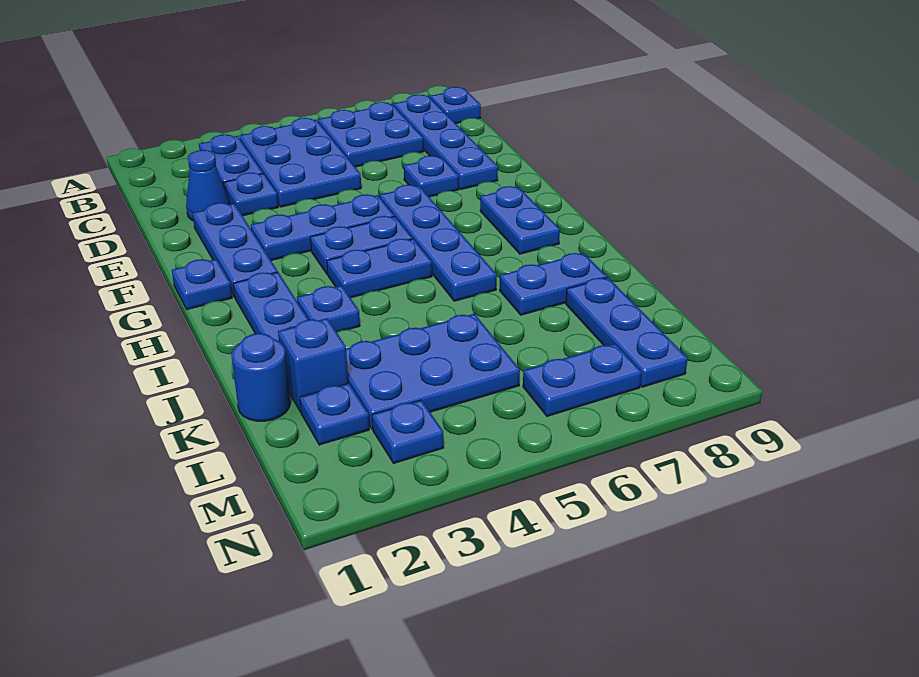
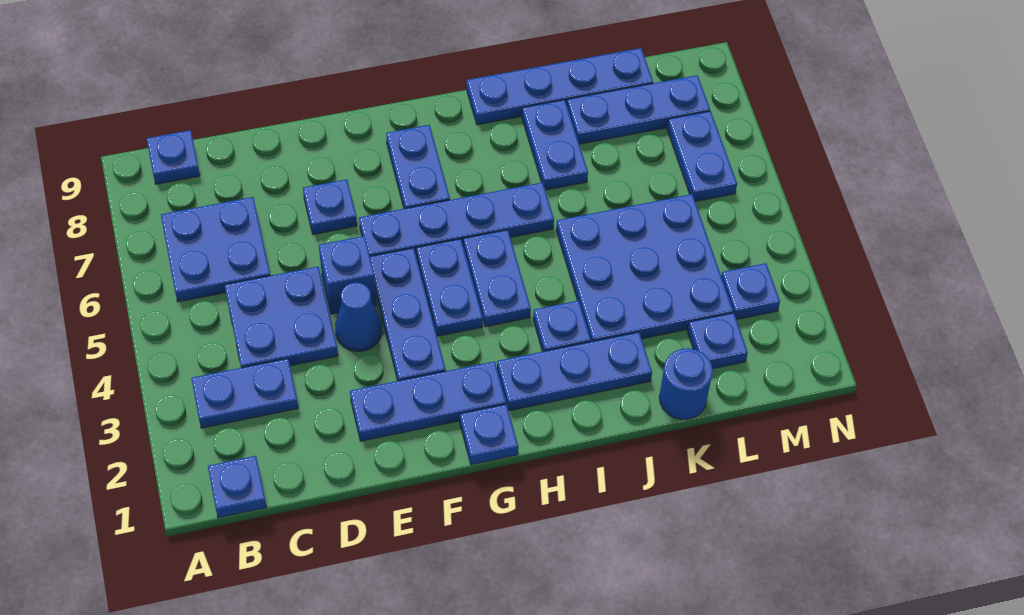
blue 2x3 plate [240,118,361,207] -> blue 2x2 plate [225,267,338,368]
blue 1x4 plate [394,95,498,190] -> blue 1x4 plate moved to [467,48,653,125]
blue 1x1 cone [186,150,229,220] -> blue 1x1 cone moved to [335,283,382,352]
blue 1x1 plate [224,173,278,216] -> blue 1x1 plate moved to [208,456,266,518]
blue 1x2 plate [480,186,560,254] -> blue 1x2 plate turned to [386,125,450,209]
blue 1x1 brick [278,318,348,412] -> blue 1x1 brick moved to [319,236,377,314]
blue 2x3 plate [346,314,520,429] -> blue 3x3 plate [556,194,733,342]

